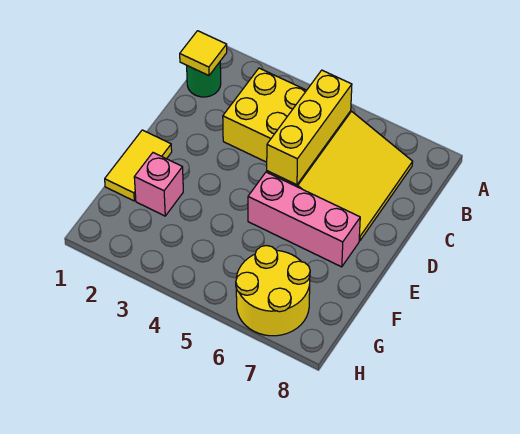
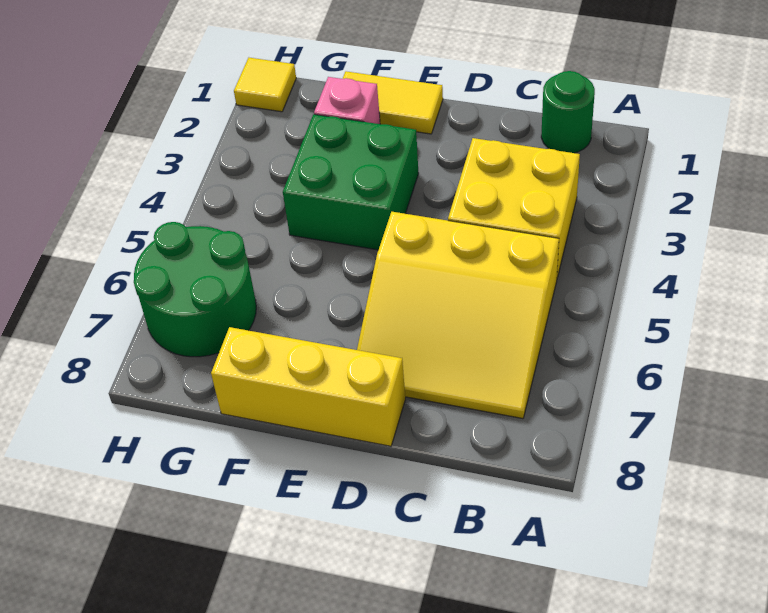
yellow 1x1 tile [180,31,227,75] -> yellow 1x1 tile moved to [234,58,296,112]
yellow 1x3 brick [267,70,352,185] -> yellow 1x3 brick moved to [211,327,405,446]
none -> green 2x2 brick [283,114,419,250]
pink 1x3 brick [248,172,360,267] -> none
yellow 2x2 round brick [236,246,310,336] -> green 2x2 round brick [134,222,256,357]

